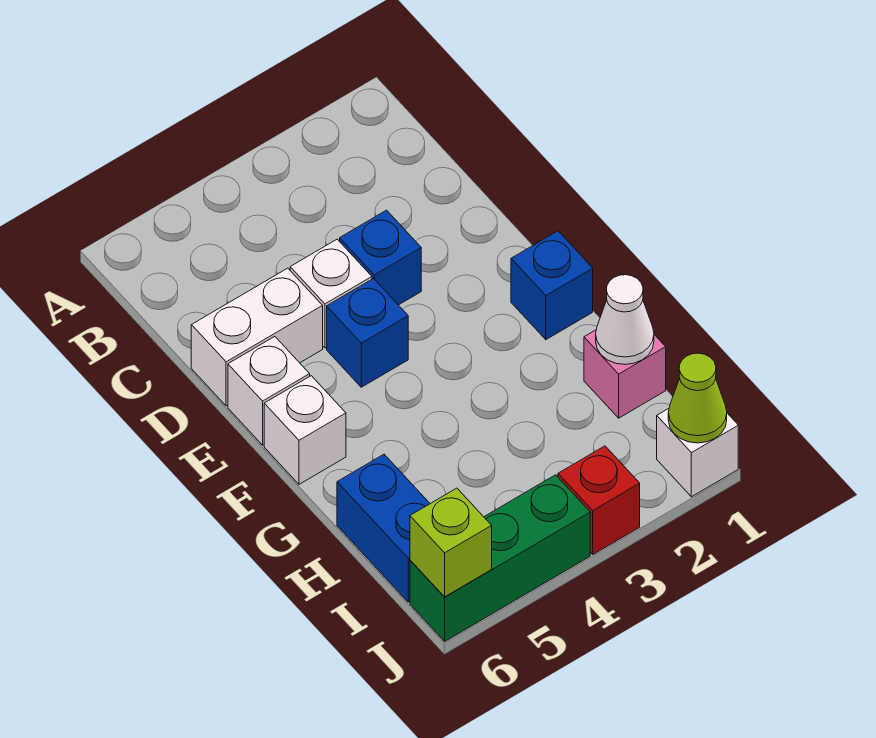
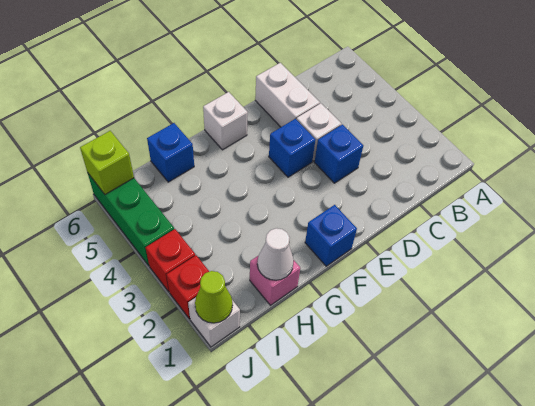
white 1x1 brick [228,337,310,445] -> none
blue 1x2 brick [337,454,430,602] -> blue 1x1 brick [147,123,194,182]
none -> red 1x1 brick [166,255,209,319]

